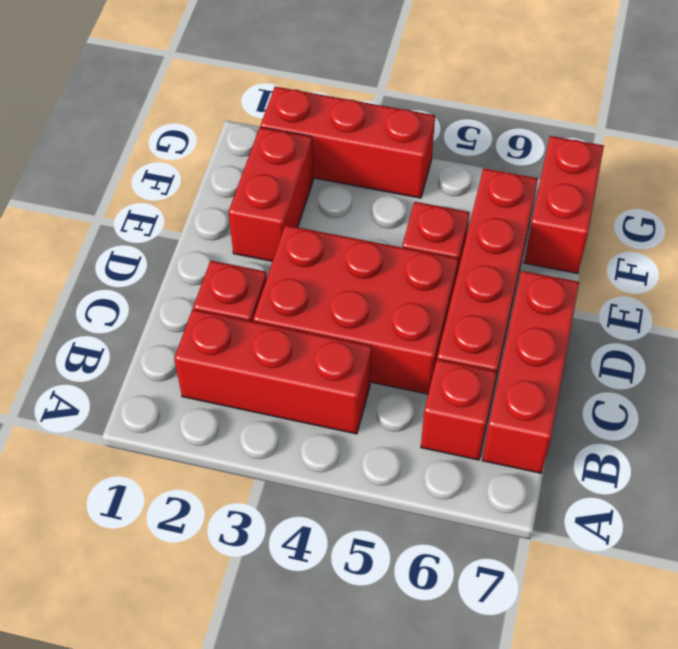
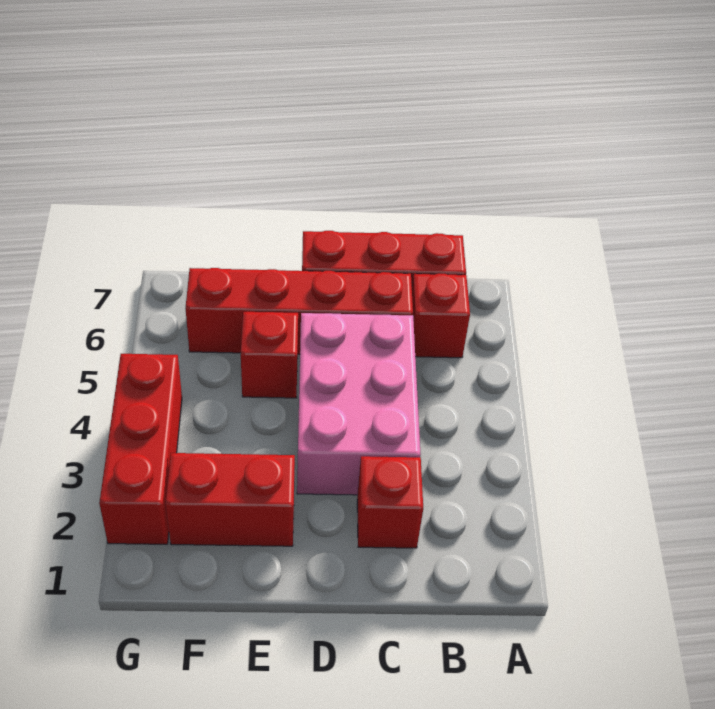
red 1x3 brick [174,309,372,434] -> none
red 2x3 brick [253,225,458,394] -> pink 2x3 brick [297,313,421,495]
red 1x2 brick [524,136,604,274] -> none

